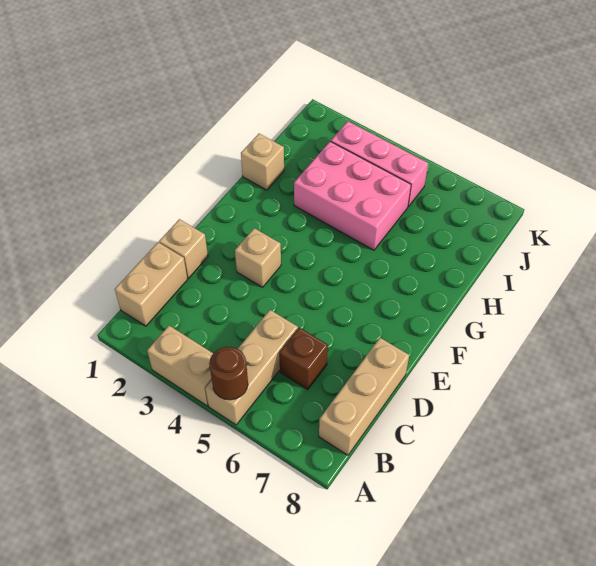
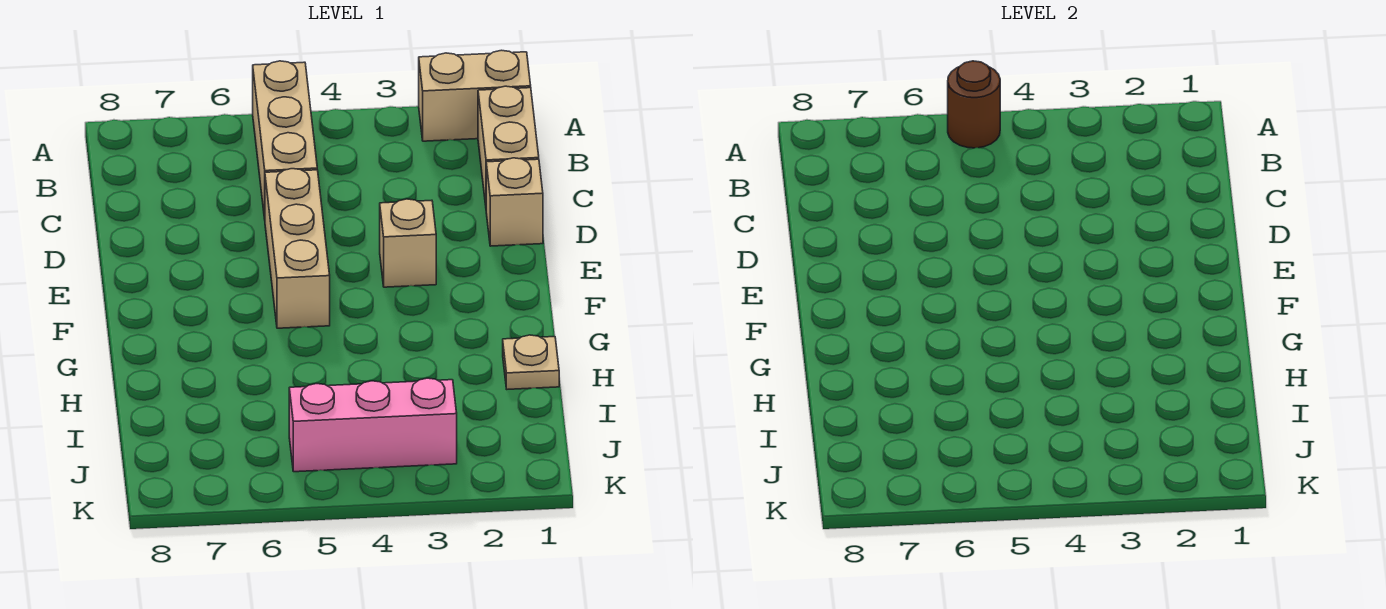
tan 1x2 brick [147,326,213,406] -> tan 1x2 brick moved to [419,50,531,141]
tan 1x3 brick [319,338,409,455] -> tan 1x3 brick moved to [265,169,330,328]
brown 1x1 brick [279,328,328,390] -> none
tan 1x1 brick [241,134,284,190] -> tan 1x1 plate [503,335,559,389]
pink 2x3 brick [294,141,411,250] -> none

